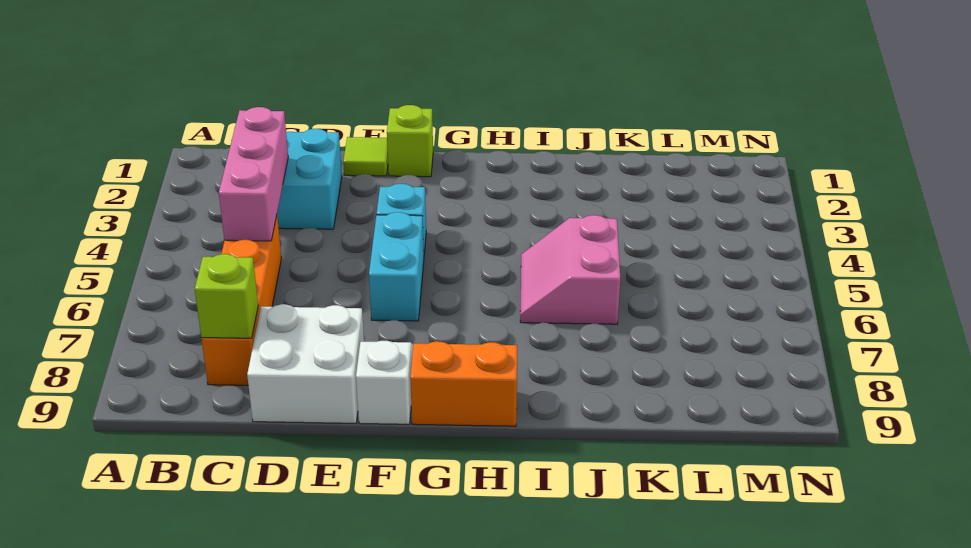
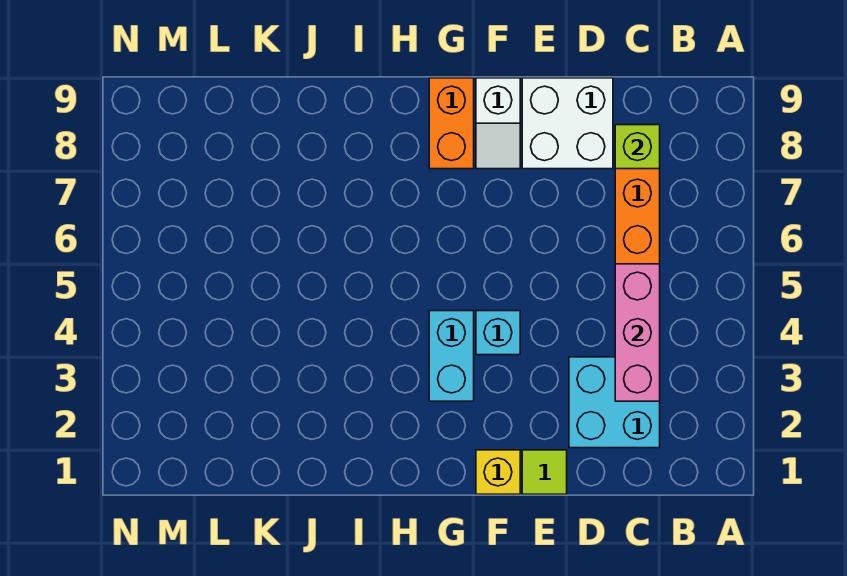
lime 1x1 brick [387,105,433,177] -> yellow 1x1 brick [476,450,520,494]
cyan 1x2 brick [369,212,424,321] -> cyan 1x2 brick moved to [429,311,474,401]
orange 1x2 brick [410,341,517,426] -> orange 1x2 brick turned to [429,78,474,169]
pink 2x2 slope [520,215,620,324] -> none

